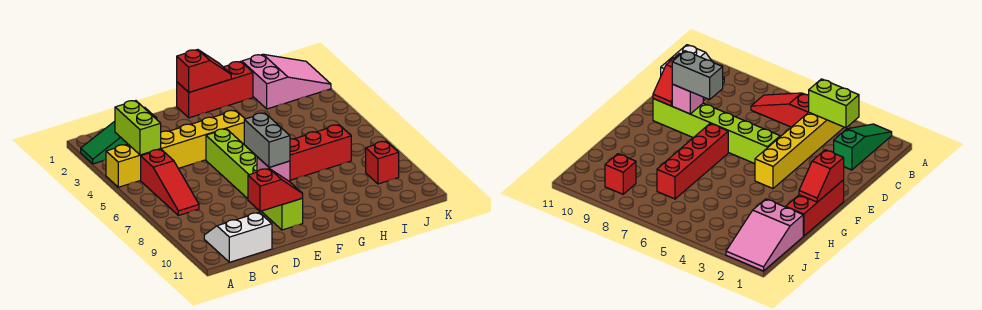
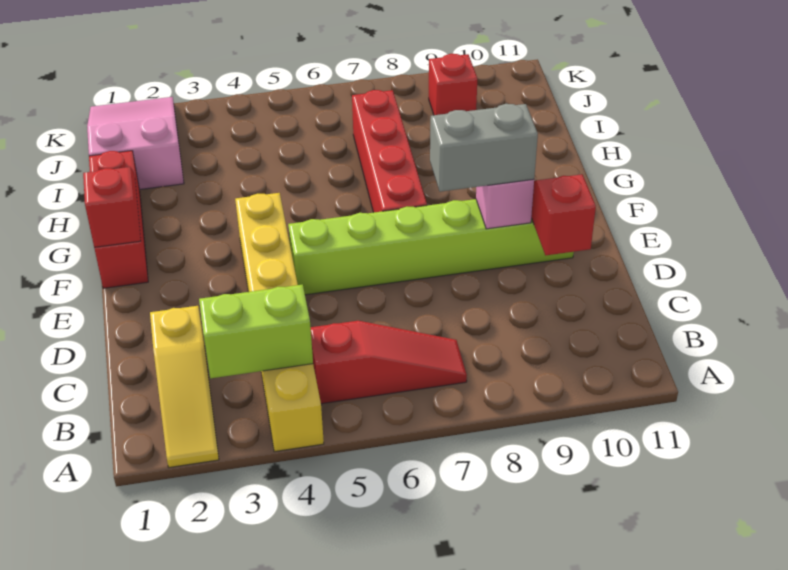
green 1x3 slope [81,107,157,164] -> yellow 1x3 slope [150,306,219,467]
white 2x2 slope [204,212,272,262] -> none

